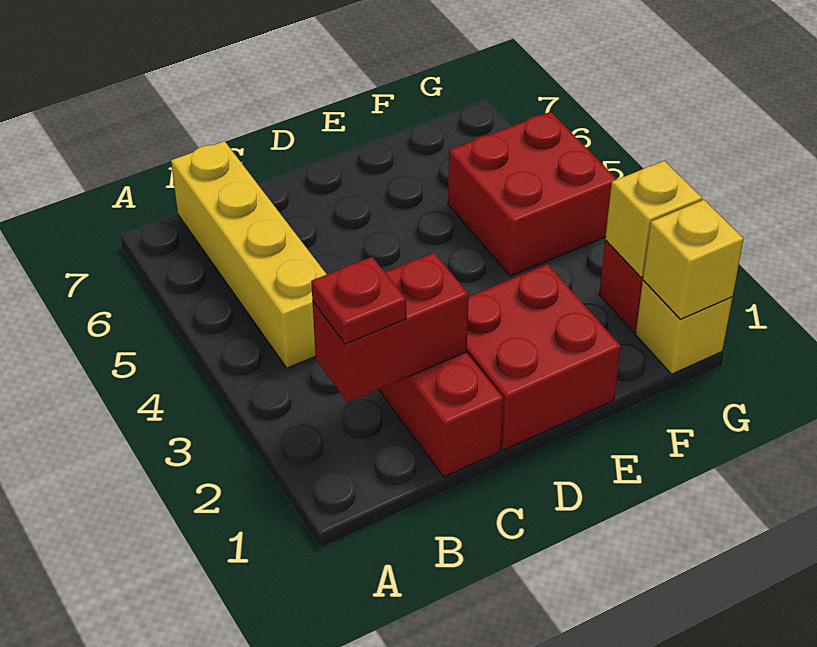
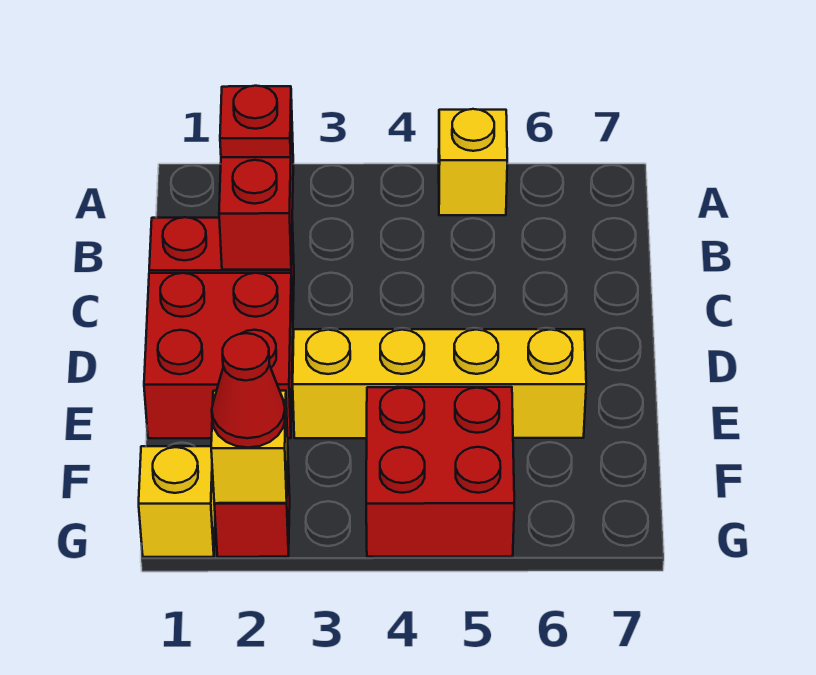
yellow 1x4 brick [171,141,327,368] -> yellow 1x4 brick moved to [293,329,586,438]
yellow 1x1 brick [643,200,744,319] -> yellow 1x1 brick moved to [439,109,507,215]
none -> red 1x1 cone [212,333,285,448]

